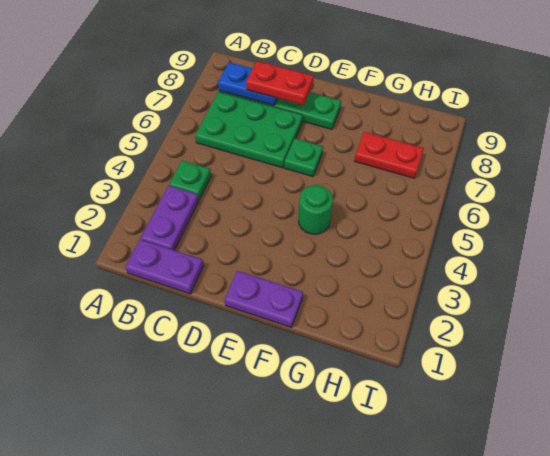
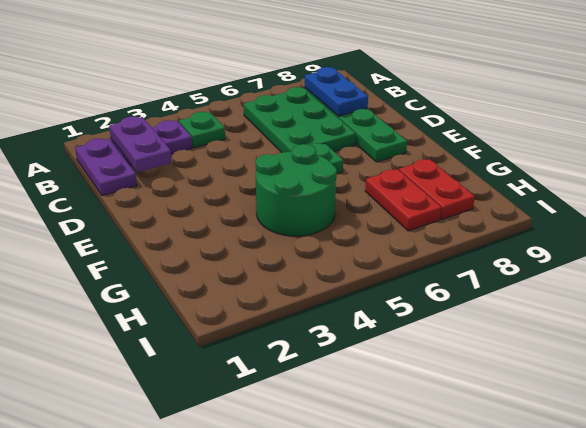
red 1x2 plate [246,61,314,105] -> red 1x2 plate moved to [399,159,475,219]
purple 1x2 plate [225,271,303,327] -> purple 1x2 plate moved to [109,116,172,172]
green 1x1 round brick [298,185,333,234] -> green 2x2 round brick [255,144,337,236]

